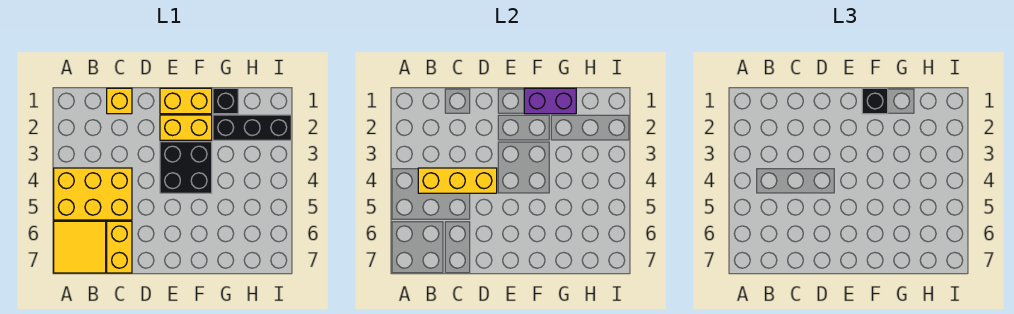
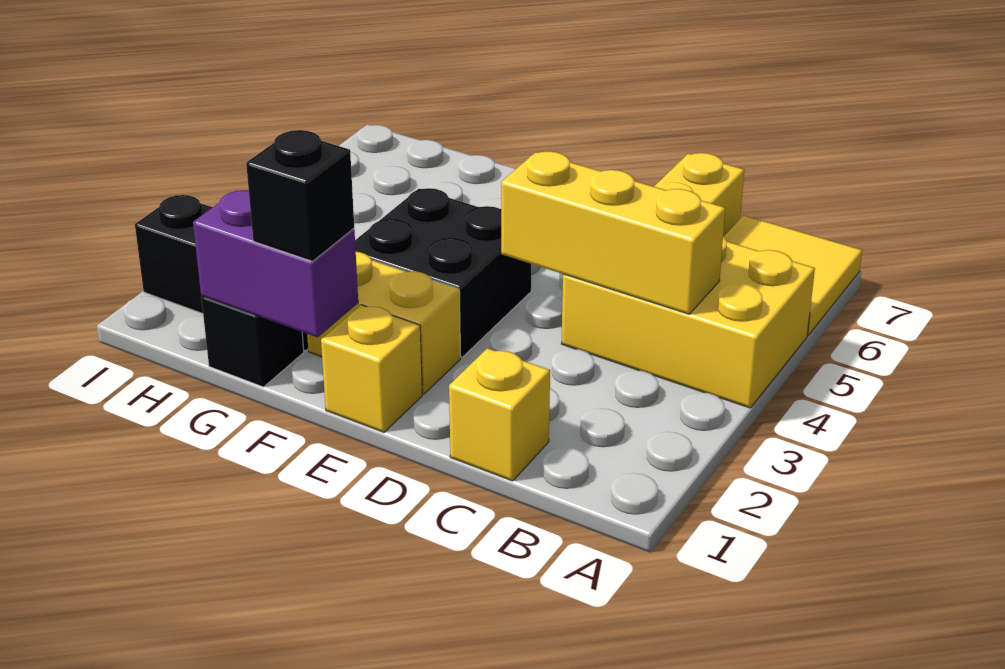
yellow 1x2 brick [160,88,212,114] -> yellow 1x1 brick [321,305,422,432]

